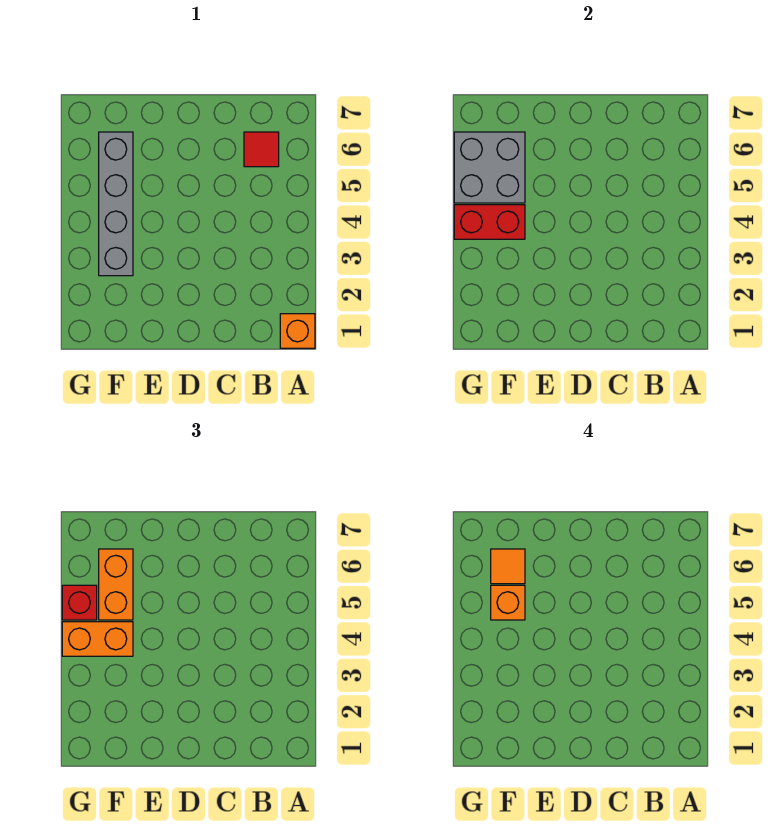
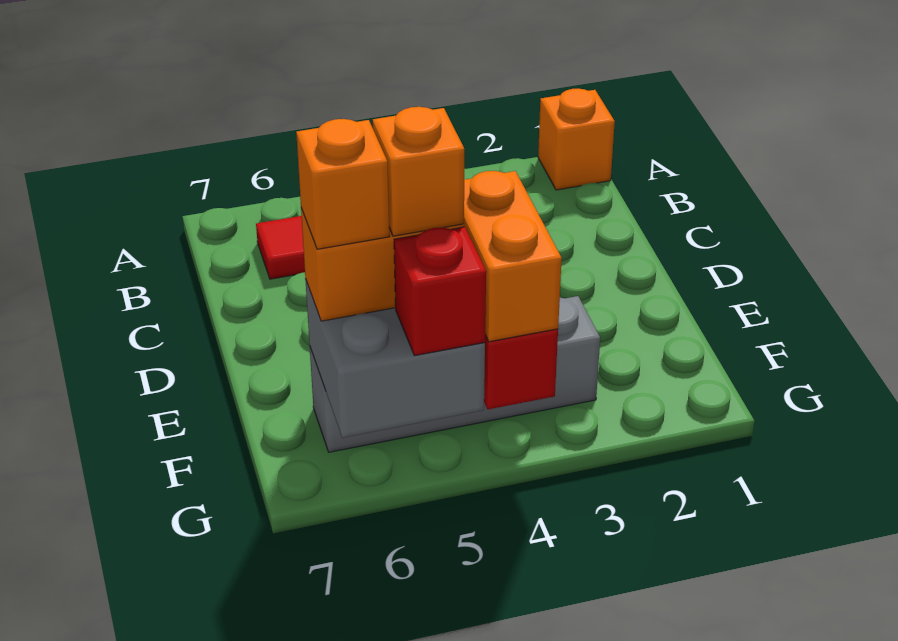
orange 1x1 tile [491,549,525,584] -> orange 1x1 brick [296,119,389,249]

